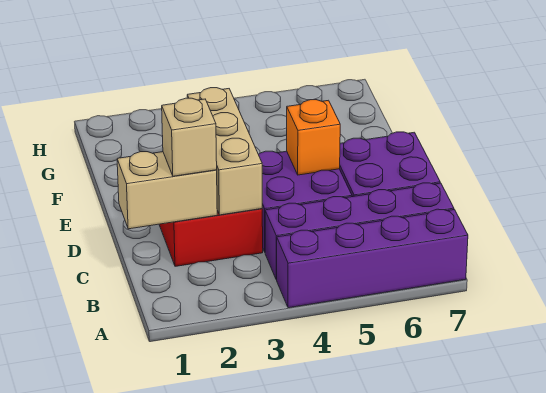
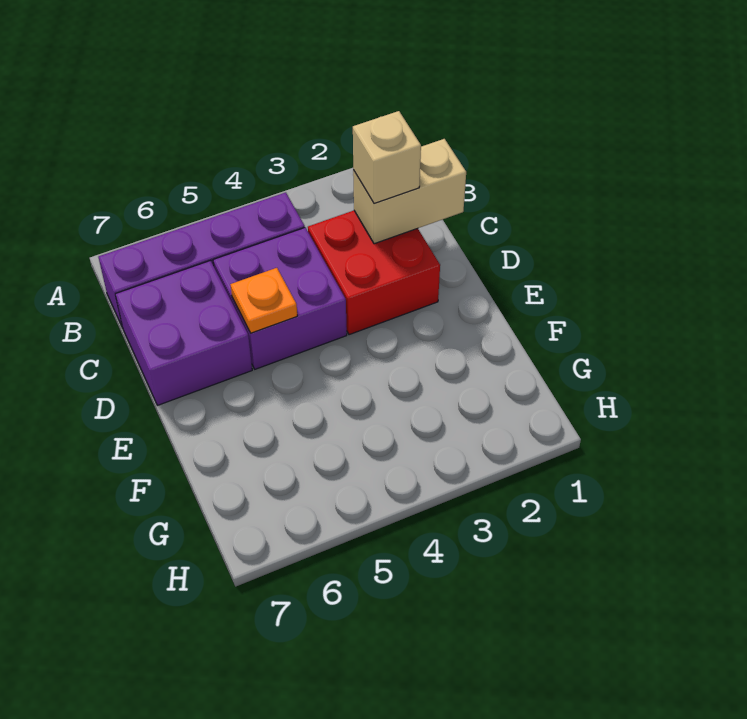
purple 1x4 brick [276,209,468,308] -> none
tan 1x3 brick [187,88,262,215] -> none
orange 1x1 brick [287,100,340,175] -> orange 1x1 plate [230,268,297,333]

